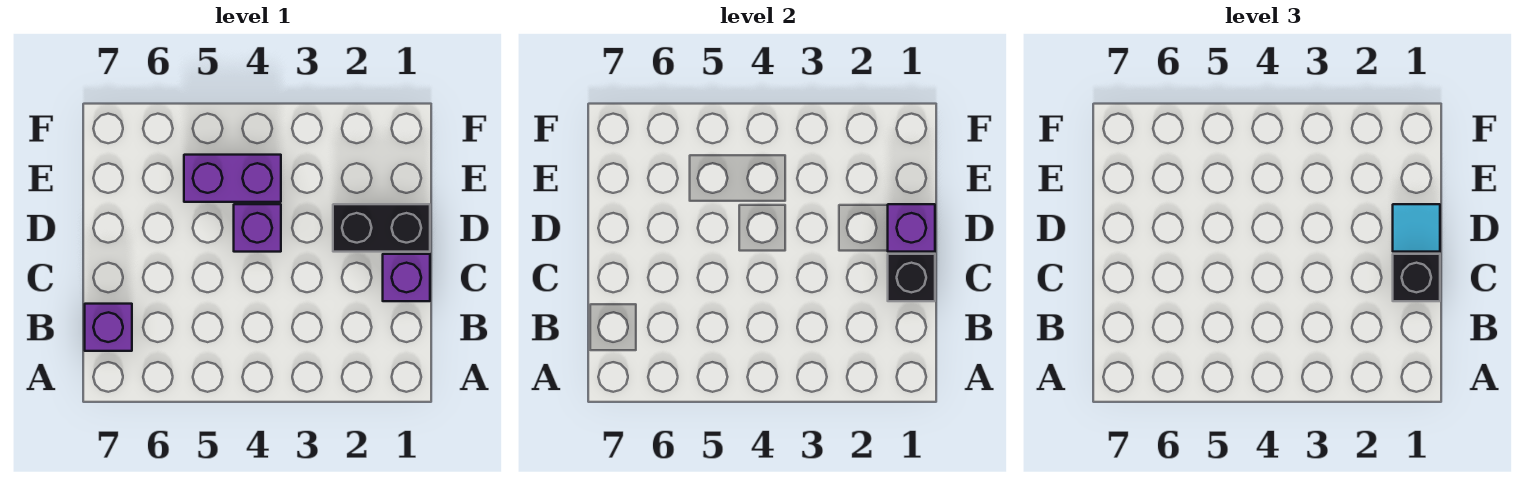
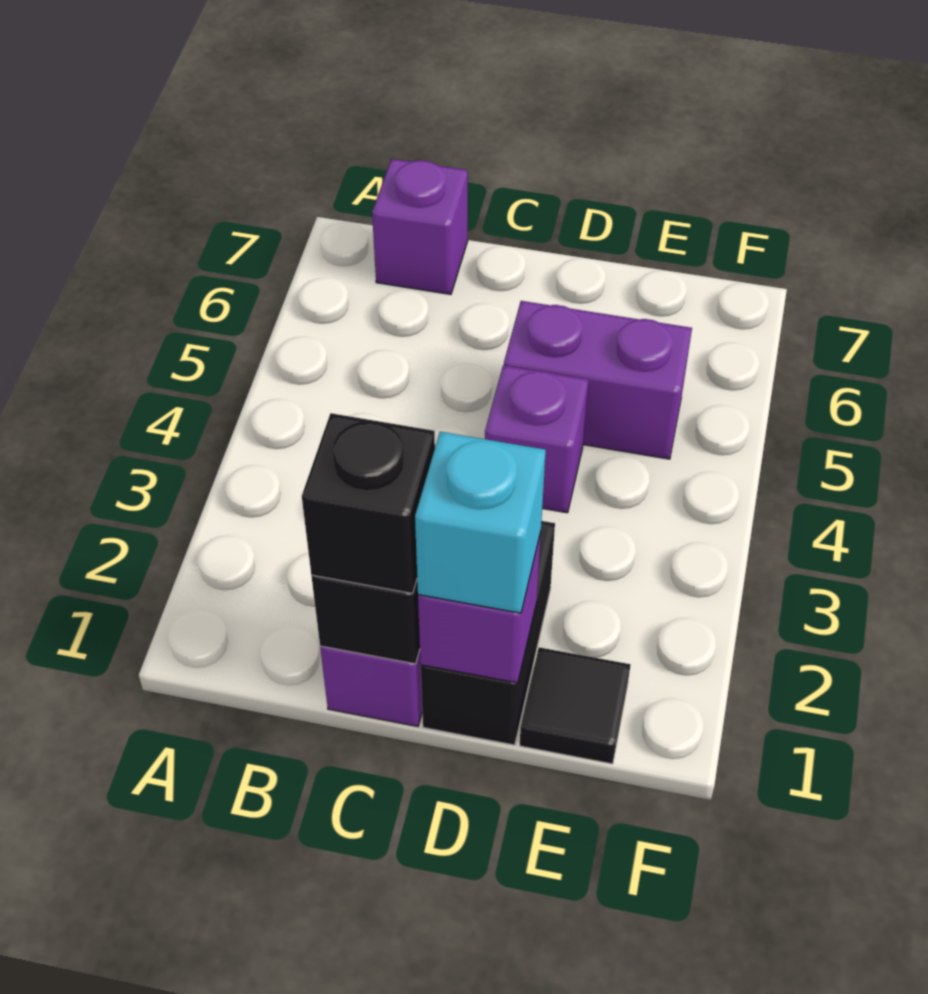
cyan 1x1 tile [1393,204,1440,252] -> cyan 1x1 brick [415,432,546,613]
none -> black 1x1 tile [520,647,631,764]
purple 1x2 brick [184,155,281,202] -> purple 1x2 brick turned to [504,301,692,459]

